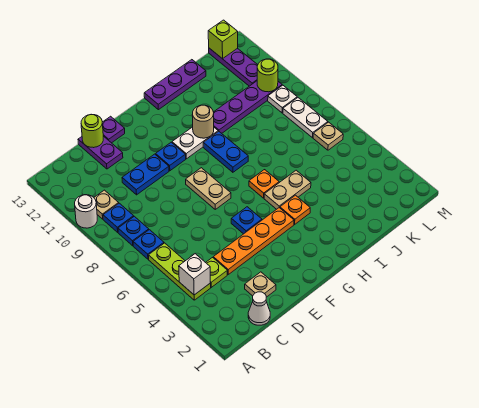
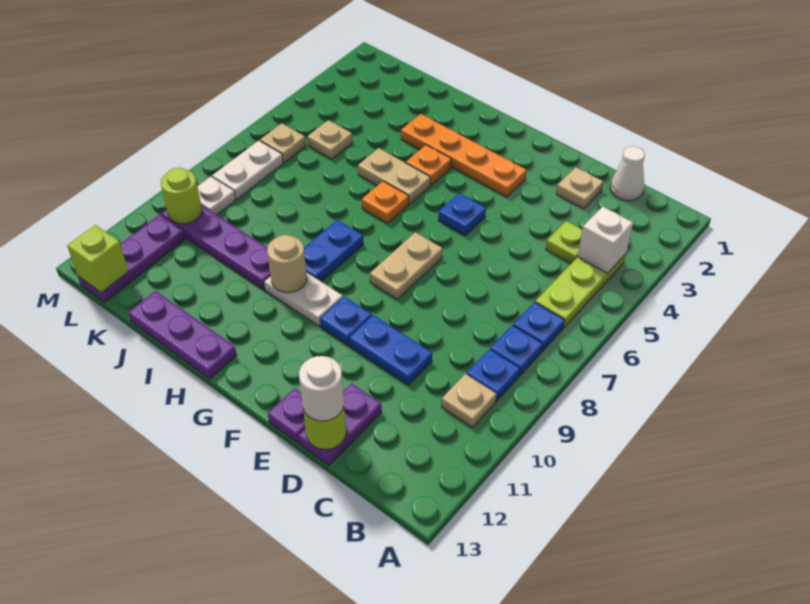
white 1x1 round brick [75,195,97,228] -> white 1x1 round brick moved to [299,356,344,421]
orange 1x4 plate [213,208,294,274] -> orange 1x4 plate moved to [401,114,527,197]
none -> tan 1x1 plate [307,120,353,159]

